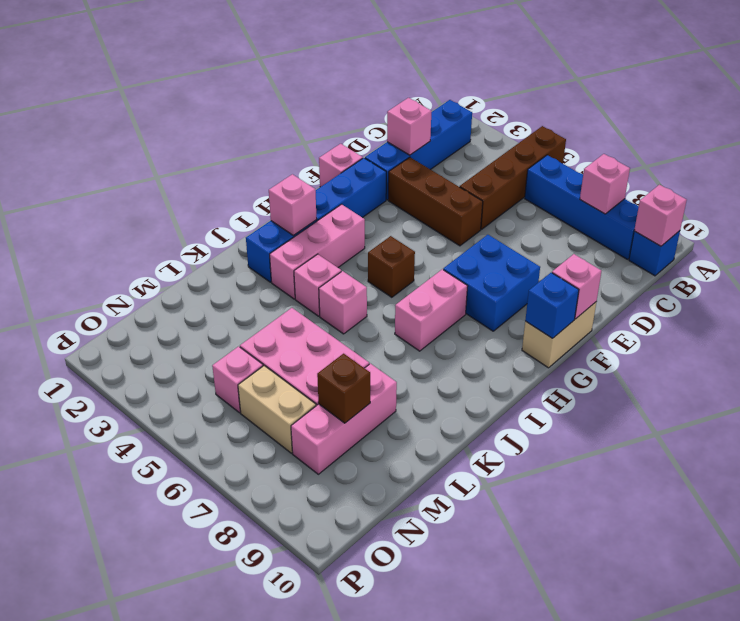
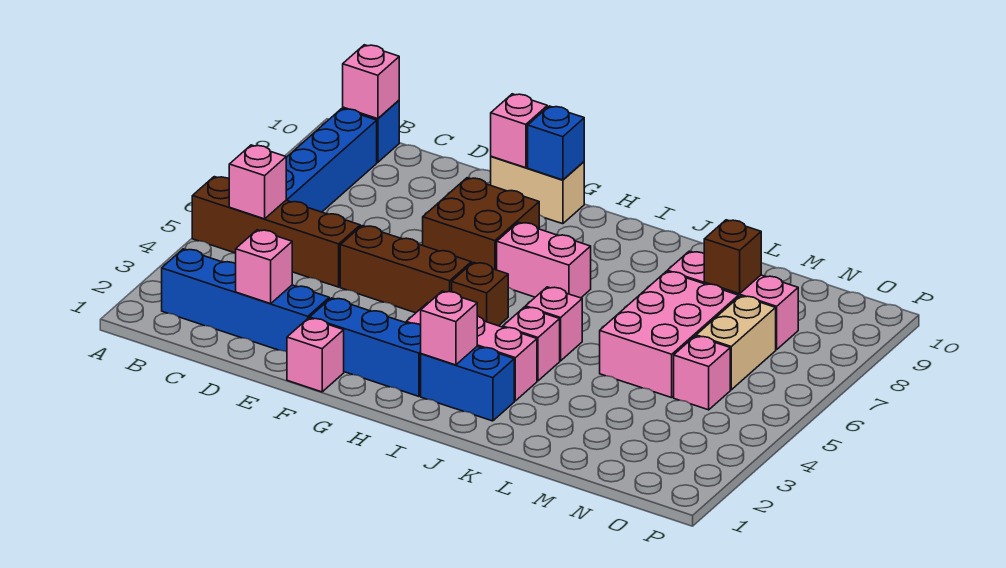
pink 1x1 brick [580,154,630,214] -> pink 1x1 brick moved to [229,145,286,219]
brown 1x3 brick [388,157,483,246] -> brown 1x3 brick turned to [340,226,471,313]
blue 2x2 brick [443,235,540,331] -> brown 2x2 brick [423,178,539,270]

